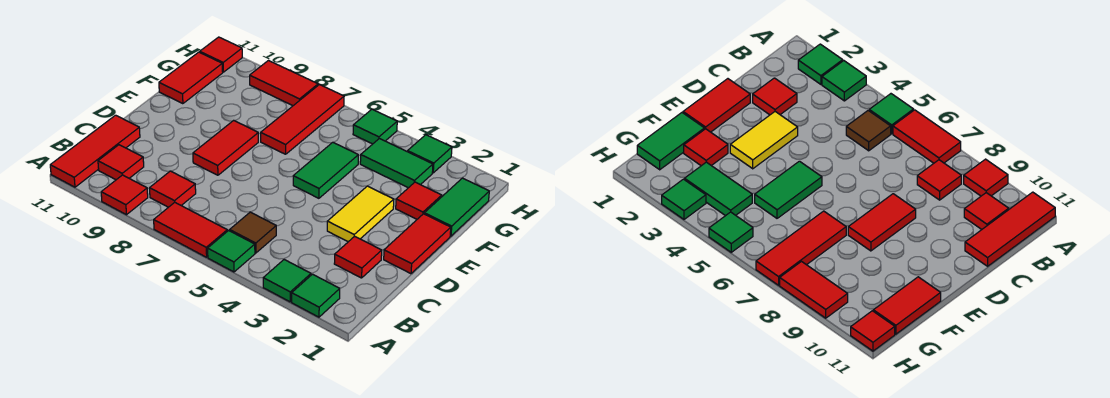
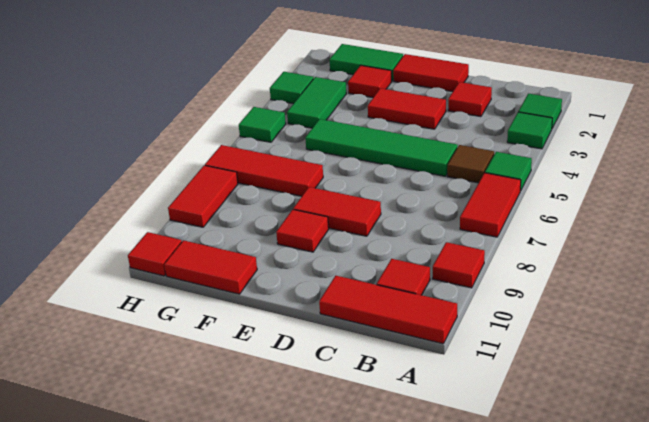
red 1x1 tile [150,171,196,207] -> red 1x1 tile moved to [276,209,329,252]
yellow 1x2 tile [327,186,394,242] -> red 1x2 tile [368,88,446,129]
green 1x2 tile [293,142,358,198] -> green 1x4 tile [305,119,458,176]

